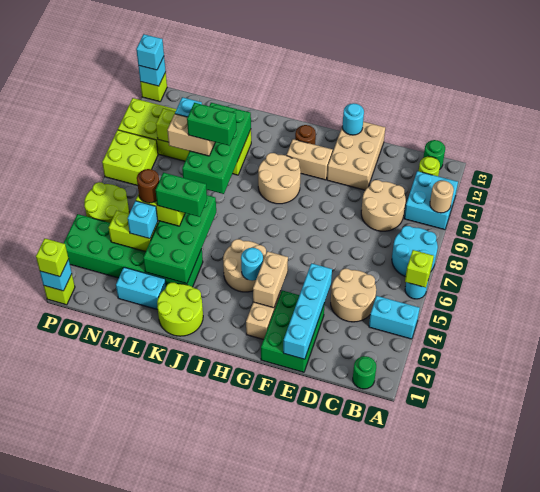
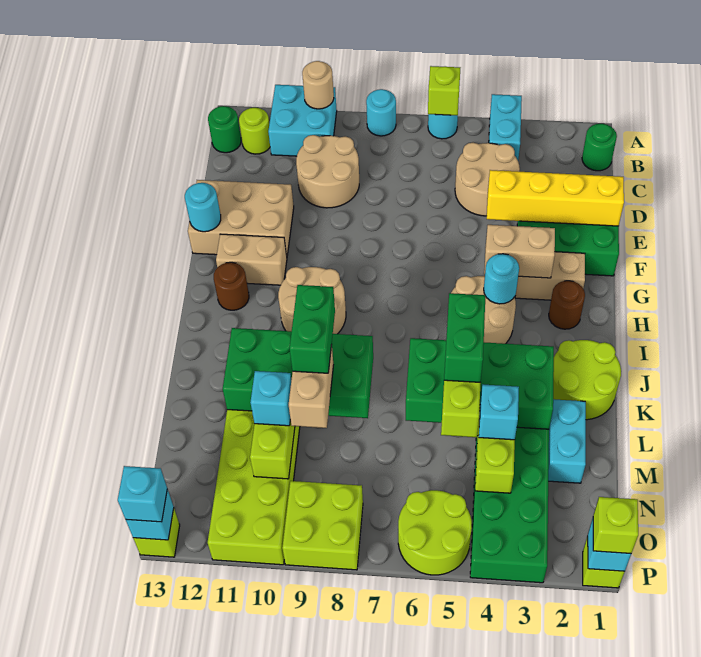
cyan 2x2 round brick [392,226,438,277] -> cyan 1x1 round brick [366,89,396,136]
cyan 1x4 brick [283,263,332,359] -> yellow 1x4 brick [487,170,624,226]
tan 1x2 brick [287,139,333,180] -> tan 1x2 brick turned to [216,234,287,285]
brown 1x1 round brick [137,169,159,203] -> brown 1x1 round brick moved to [549,281,585,329]

